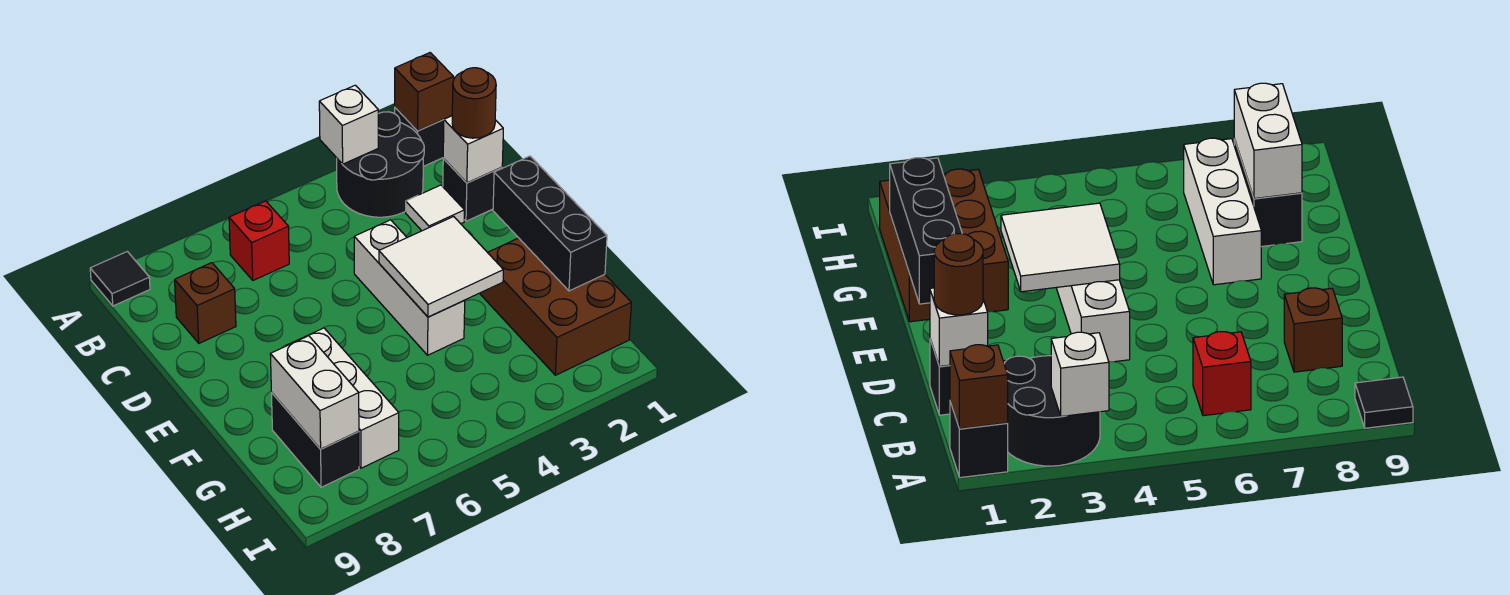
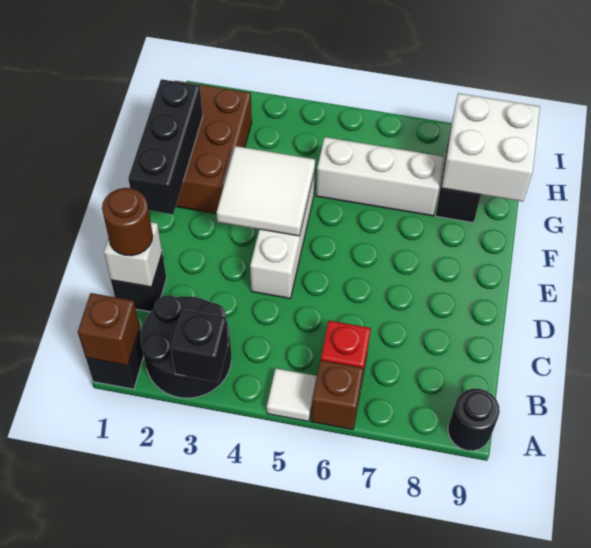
white 1x1 brick [319,85,378,164] -> black 1x1 brick [171,309,228,382]
black 1x1 tile [90,251,150,306] -> black 1x1 round brick [448,388,500,451]
white 1x1 tile [406,185,465,231] -> white 1x1 tile moved to [267,368,317,421]
brown 1x1 brick [175,263,236,343] -> brown 1x1 brick moved to [311,360,364,430]
white 1x3 brick [287,328,399,468] -> white 1x3 brick turned to [316,137,444,216]
white 1x2 brick [270,336,359,449] -> white 2x2 brick [441,93,540,202]

